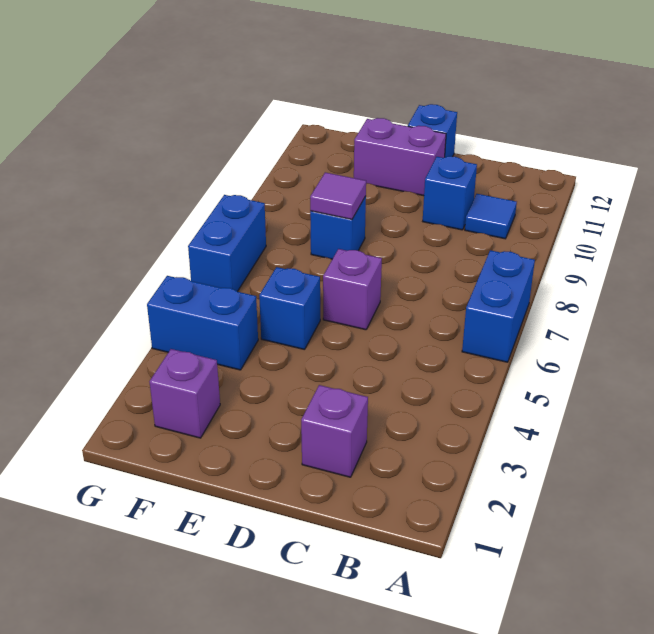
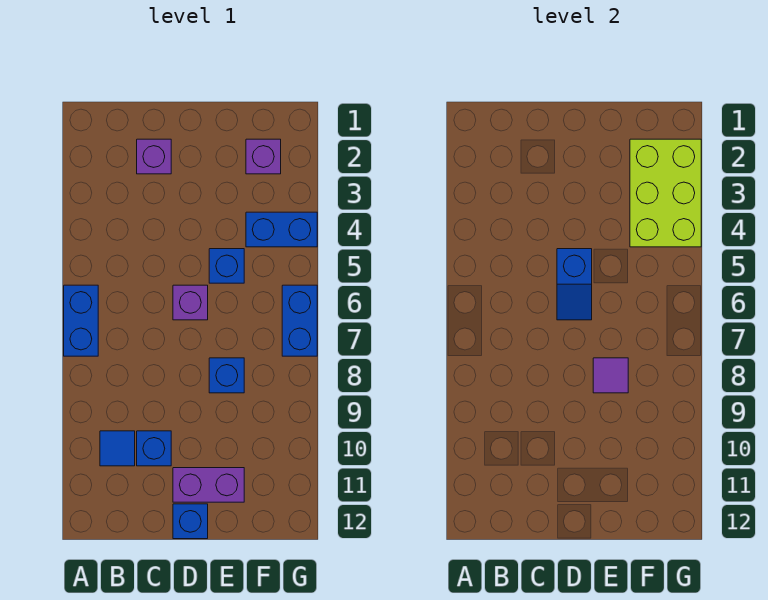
none -> blue 1x2 slope [557,249,592,320]
none -> lime 2x3 brick [630,139,701,247]

